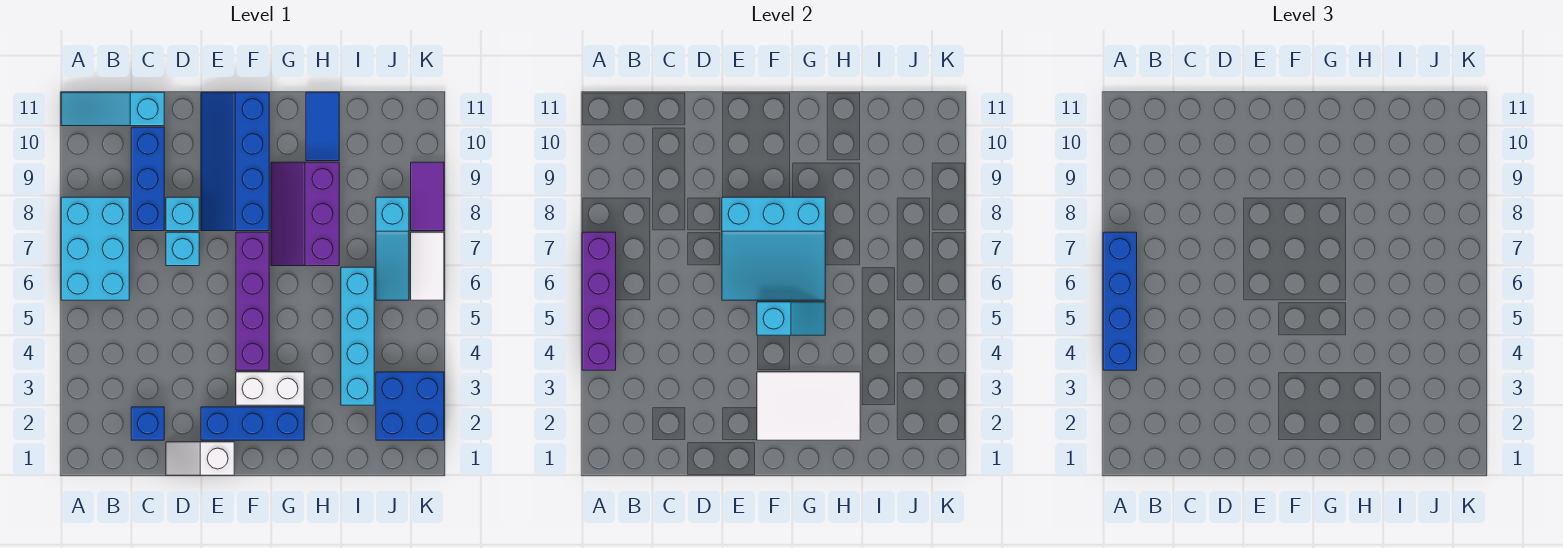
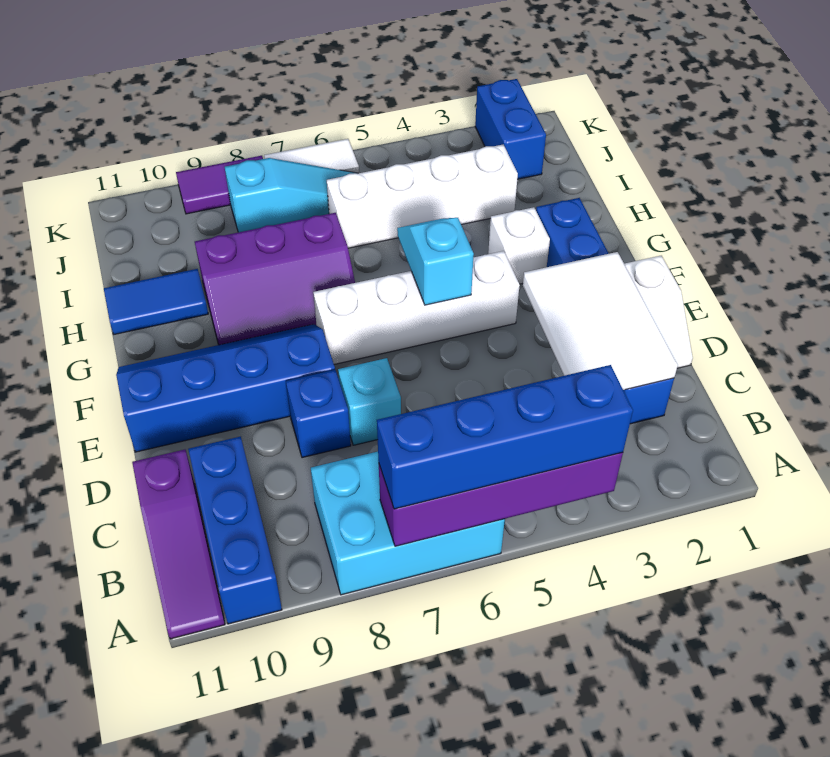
cyan 1x3 slope [61,92,164,126] -> purple 1x3 slope [132,450,225,639]
blue 1x3 brick [131,127,164,231] -> blue 1x3 brick turned to [188,437,282,624]
cyan 1x1 brick [166,197,199,231] -> blue 1x1 brick [286,370,351,458]
cyan 3x3 slope [722,197,825,300] -> none
blue 2x4 slope [201,92,269,231] -> blue 2x4 slope turned to [116,324,335,452]
white 2x3 tile [757,372,860,440] -> white 2x3 tile moved to [523,252,678,390]
white 1x2 brick [236,372,304,405] -> white 1x1 brick [488,207,550,284]
purple 1x4 brick [236,232,269,370] -> white 1x4 brick [313,251,520,364]
cyan 1x4 brick [341,267,374,405] -> white 1x4 brick [327,145,518,248]
blue 2x2 brick [376,372,444,440] -> blue 1x2 brick [475,79,546,179]

